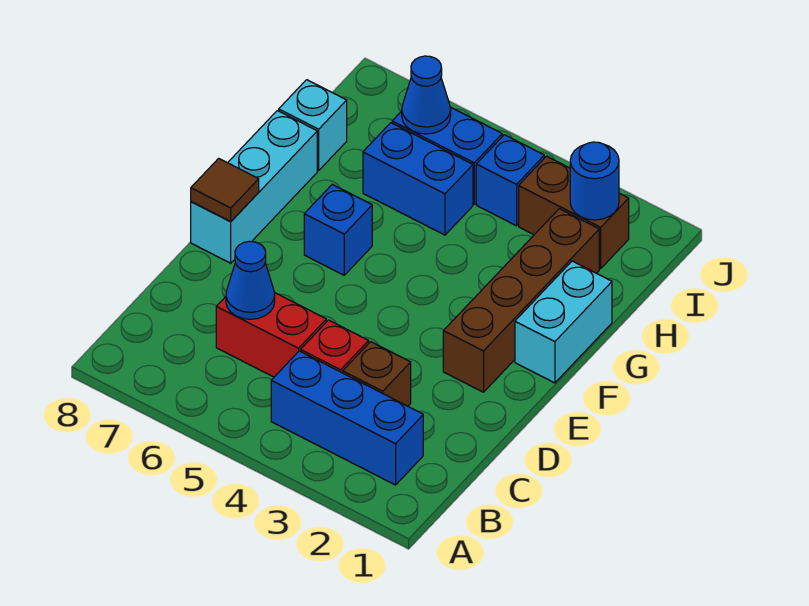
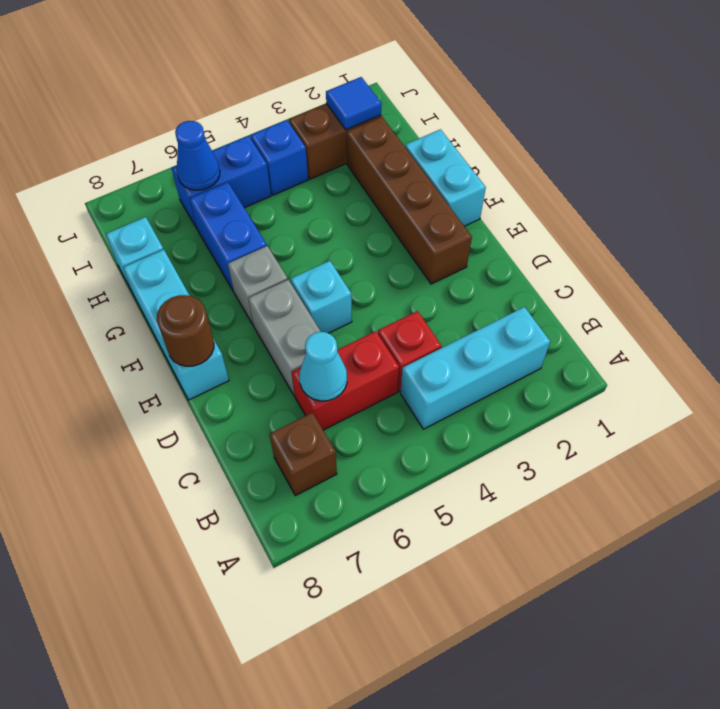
blue 1x3 brick [271,351,423,485] -> cyan 1x3 brick [400,307,550,429]
brown 1x1 brick [343,342,411,406] -> brown 1x1 brick moved to [269,413,337,496]
blue 1x1 cone [226,241,275,319] -> cyan 1x1 cone [300,332,347,401]
none -> grey 1x2 brick [248,280,321,396]
none -> cyan 1x1 brick [291,261,352,333]
brown 1x1 tile [191,158,259,221] -> brown 1x1 round brick [157,295,214,366]
blue 1x1 brick [304,184,372,275] -> grey 1x1 brick [228,246,288,324]
blue 1x2 brick [363,123,473,235] -> blue 1x2 brick turned to [190,182,267,291]
blue 1x1 round brick [570,142,619,220] -> blue 1x1 tile [326,77,381,130]

